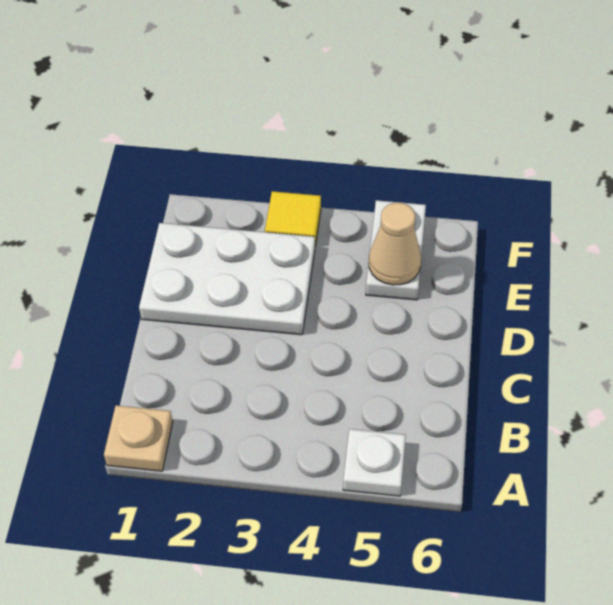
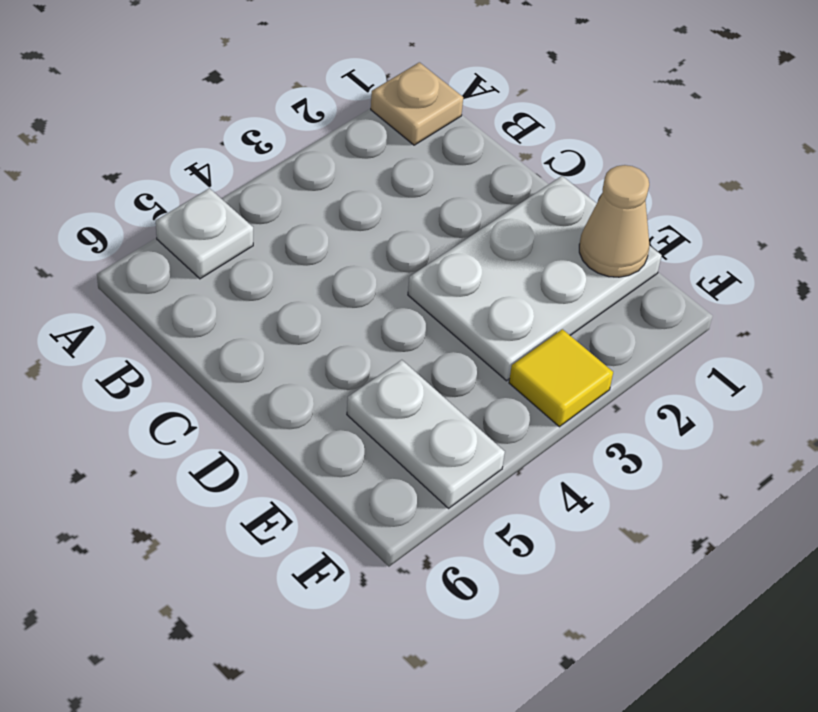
tan 1x1 cone [369,203,421,285] -> tan 1x1 cone moved to [579,165,649,277]

